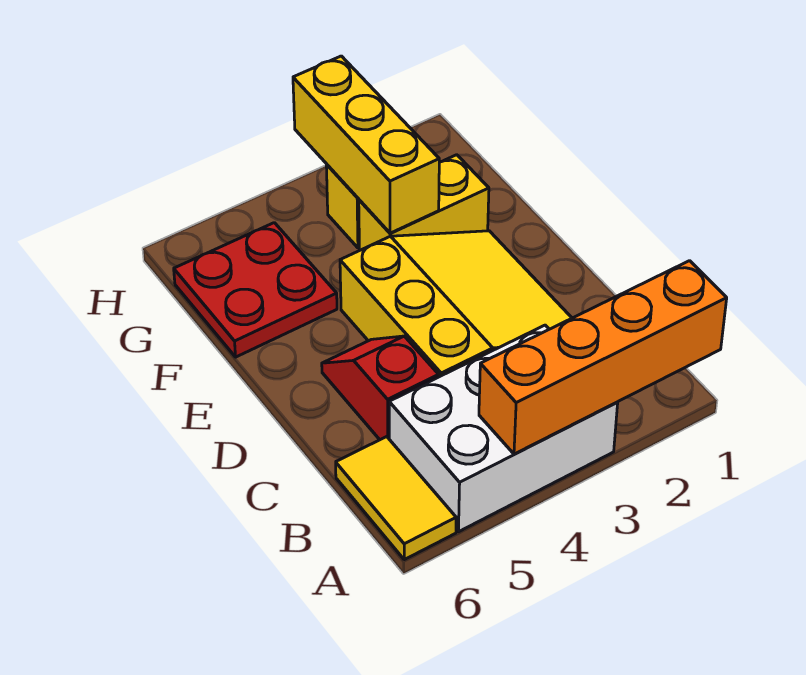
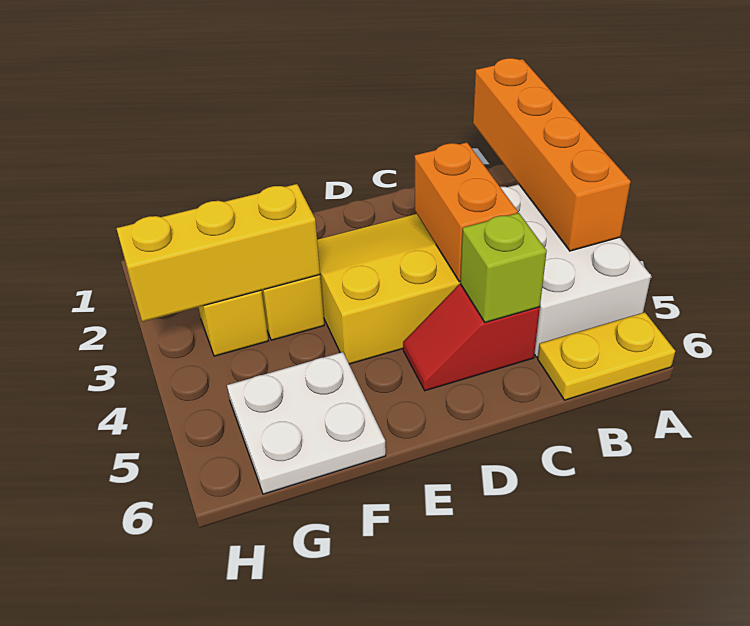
yellow 1x2 tile [336,437,456,560] -> yellow 1x2 plate [538,312,675,400]
none -> orange 1x2 brick [415,142,518,282]
none -> lime 1x1 brick [460,213,547,323]
red 2x2 plate [174,223,337,357] -> white 2x2 plate [227,352,386,494]

